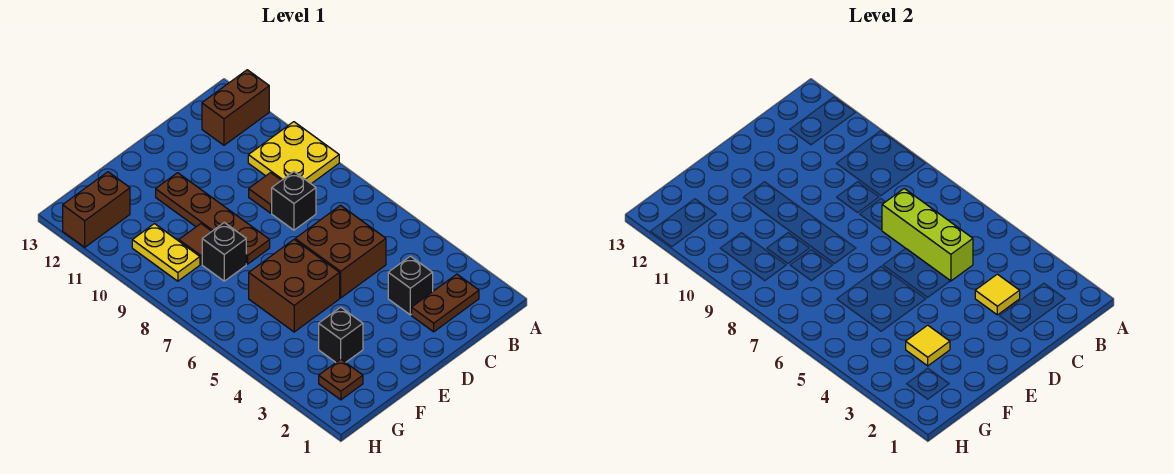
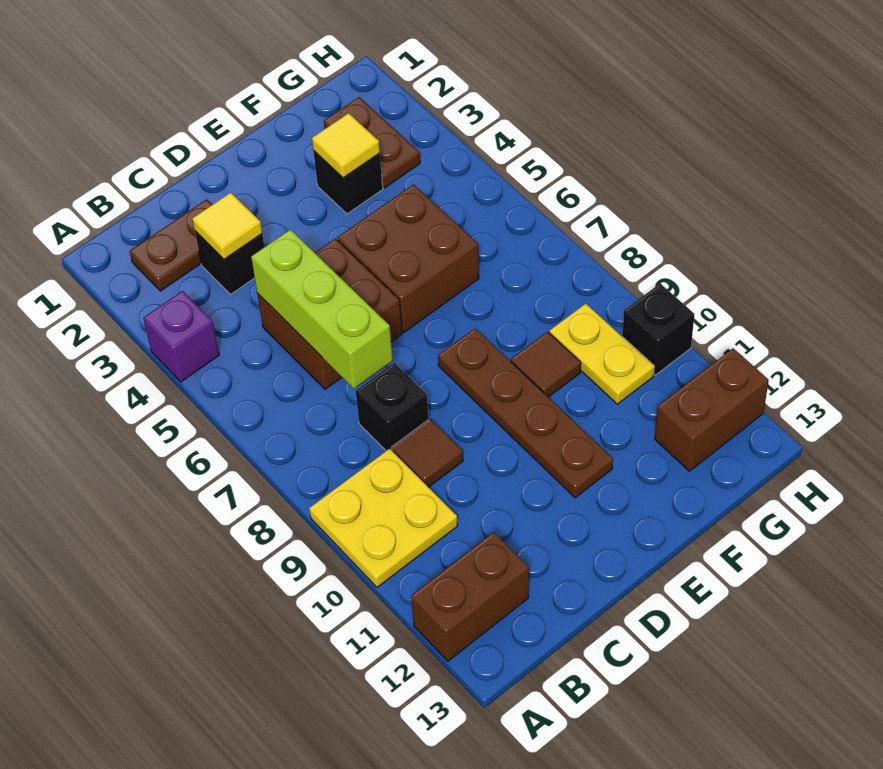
none -> purple 1x1 brick [143,291,219,382]
black 1x1 brick [202,223,246,281] -> black 1x1 brick moved to [622,284,694,375]
brown 1x1 plate [319,359,363,400] -> brown 1x2 plate [324,97,420,188]

